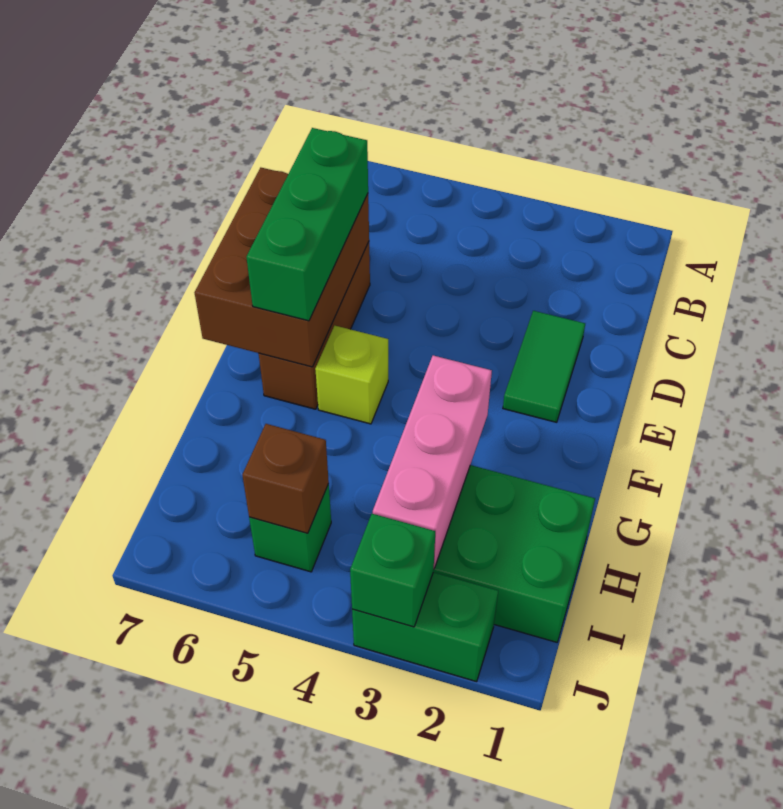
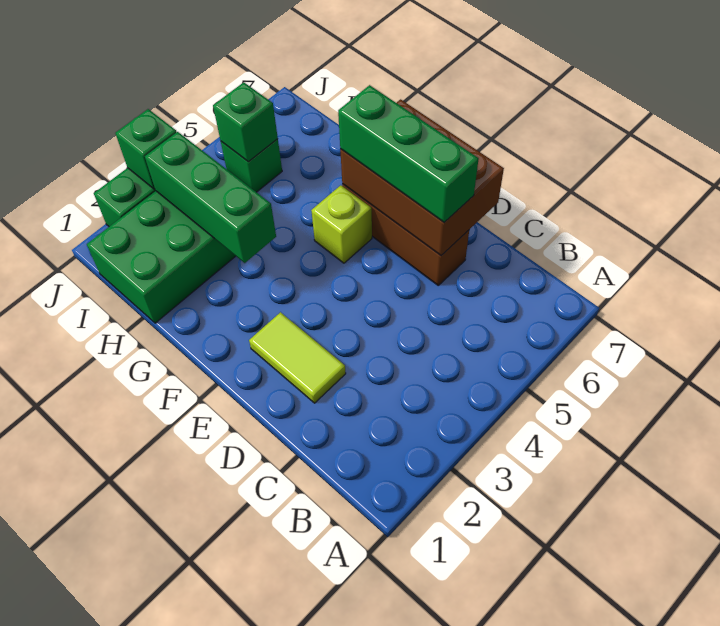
green 1x2 tile [503,311,585,422] -> lime 1x2 tile [249,312,346,403]
pink 1x3 brick [373,355,492,568] -> green 1x3 brick [145,132,276,263]
brown 1x1 brick [242,424,329,533] -> green 1x1 brick [213,82,278,161]

